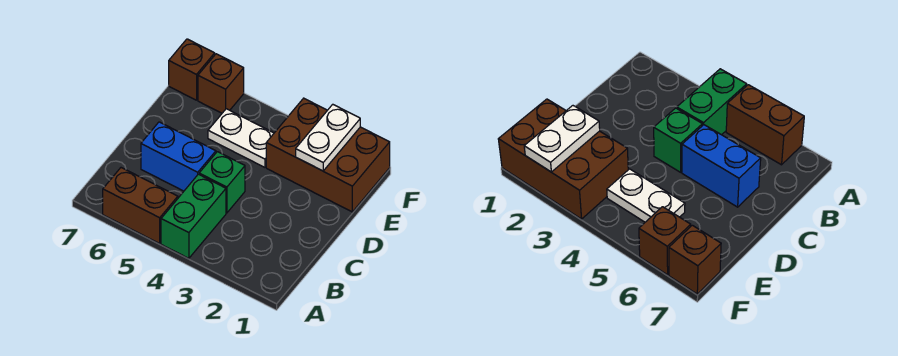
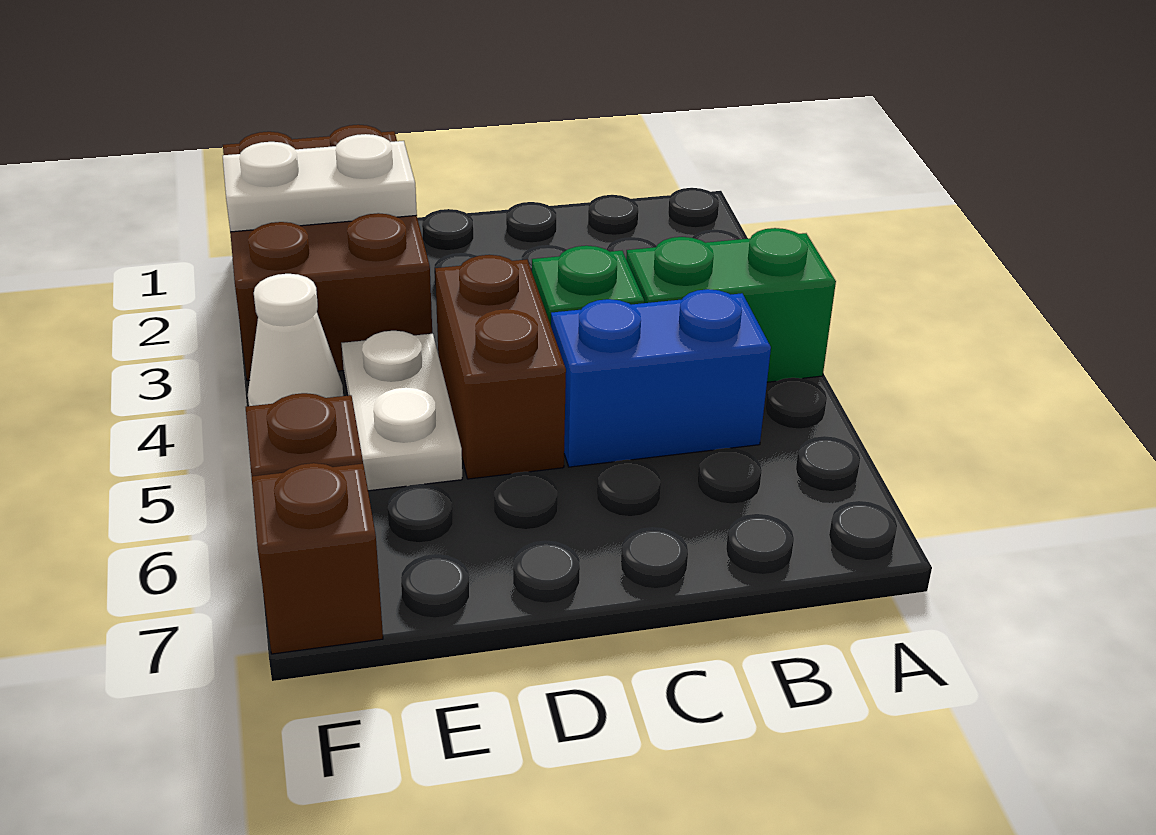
brown 1x2 brick [103,168,178,243] -> brown 1x2 brick moved to [435,255,566,479]
blue 1x2 brick [141,122,216,191] -> blue 1x2 brick turned to [551,289,771,467]
none -> white 1x1 cone [248,274,343,406]

